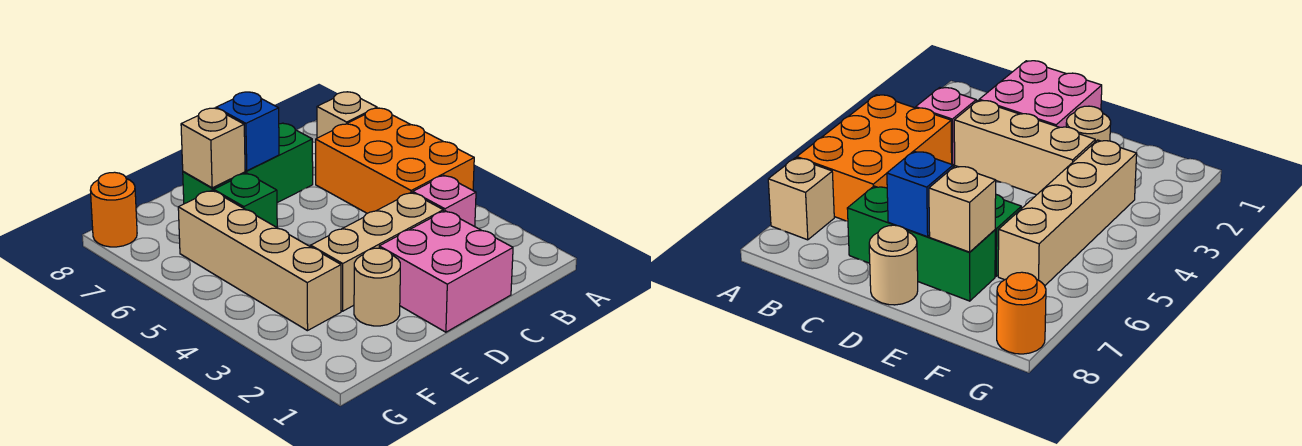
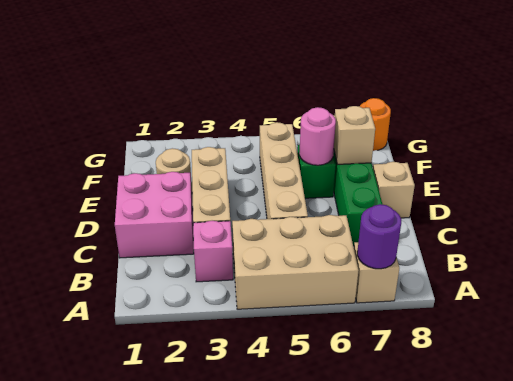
orange 2x3 brick [316,108,474,213] -> tan 2x3 brick [232,215,358,309]
none -> purple 1x1 round brick [357,204,401,269]
blue 1x1 brick [216,92,279,171] -> none
tan 1x1 round brick [869,225,918,305] -> tan 1x1 brick [373,162,415,218]
none -> pink 1x1 round brick [299,107,336,165]
tan 1x4 brick [178,190,341,331] -> tan 1x4 brick turned to [260,122,308,219]

